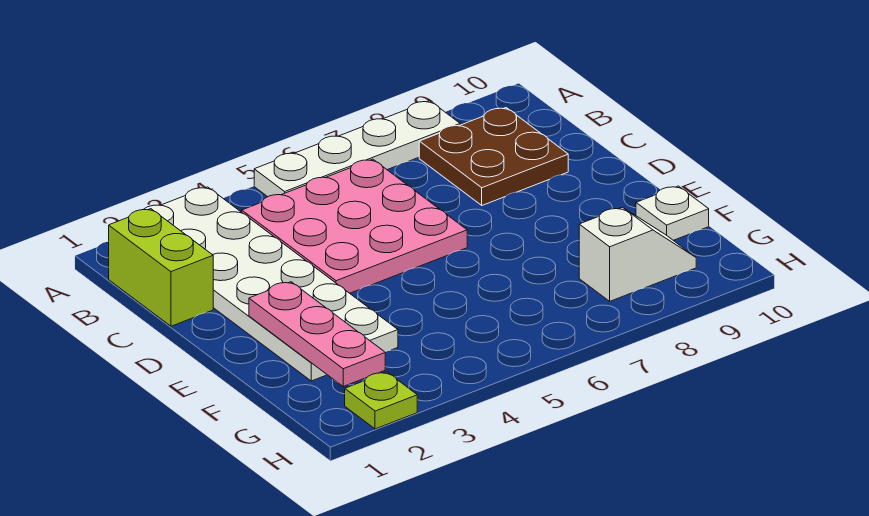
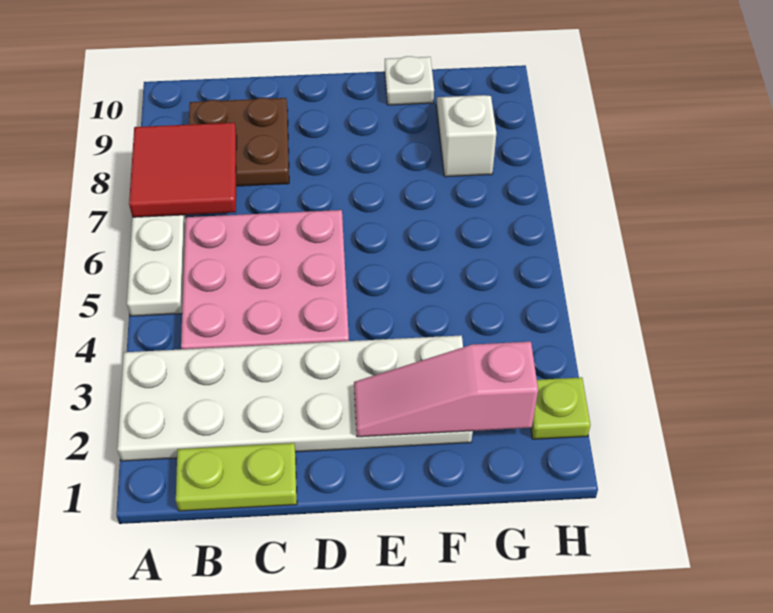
none -> red 2x2 tile [129,123,237,217]
lime 1x2 brick [109,209,213,326] -> lime 1x2 plate [176,443,297,511]
pink 1x3 plate [249,282,385,386] -> pink 1x3 slope [354,342,538,437]

